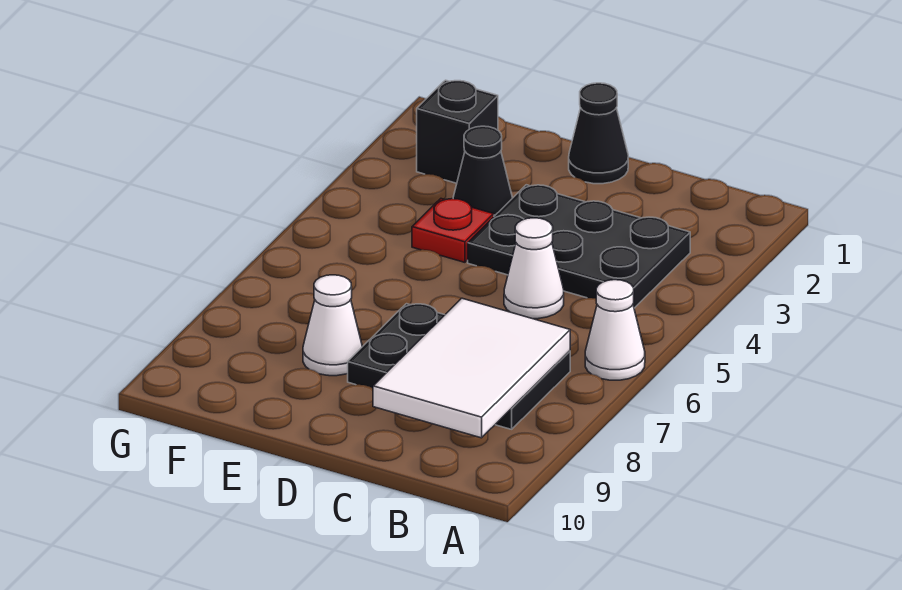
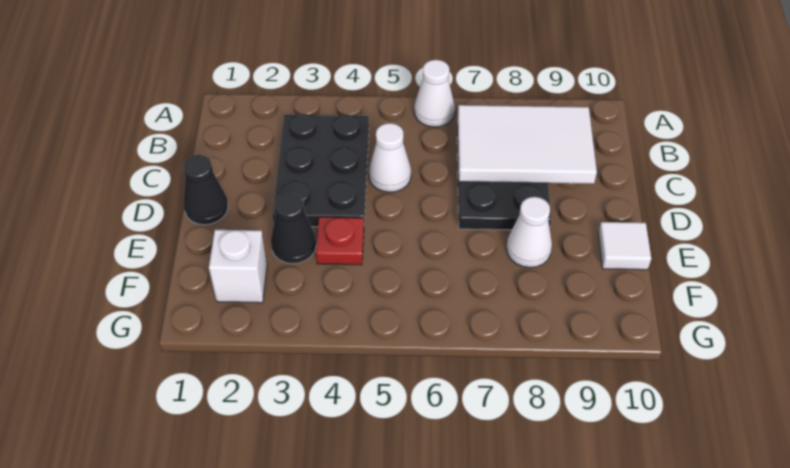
none -> white 1x1 tile [598,222,651,270]
black 1x1 brick [417,80,498,183] -> white 1x1 brick [209,230,267,303]

